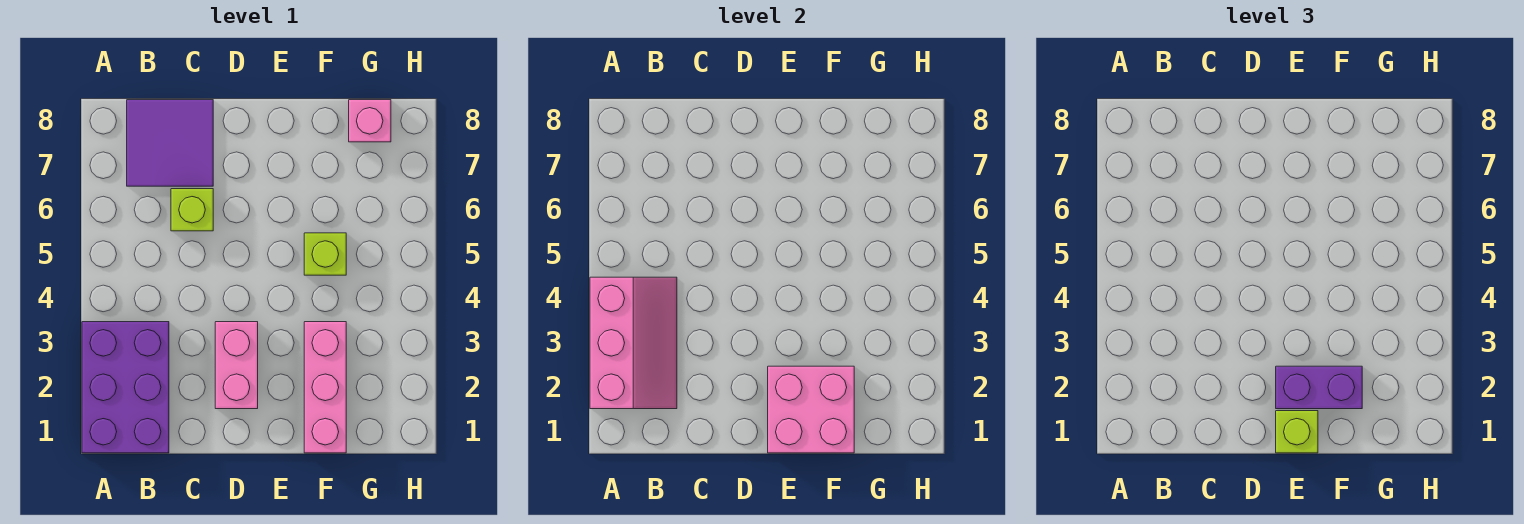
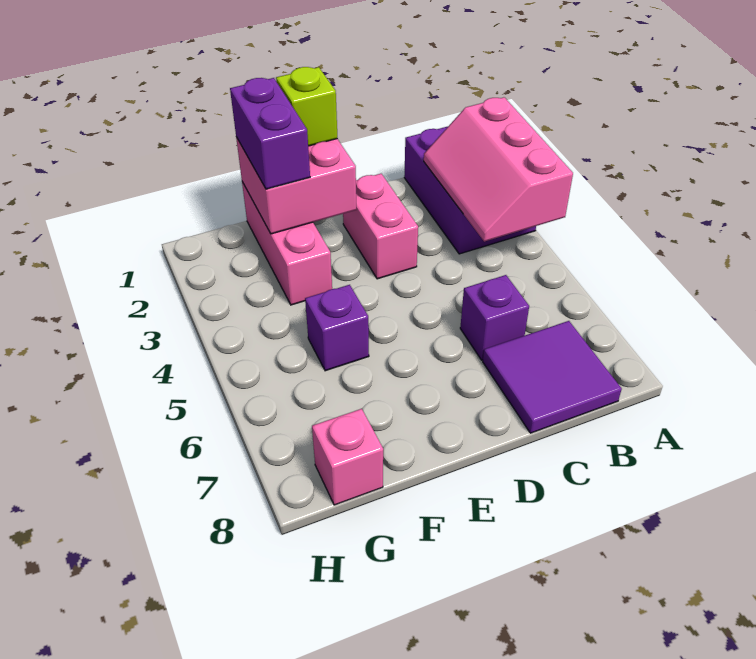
lime 1x1 brick [171,189,213,231] -> purple 1x1 brick [460,275,529,360]
purple 1x2 brick [1276,366,1362,409] -> purple 1x2 brick turned to [230,78,310,189]
lime 1x1 brick [304,233,346,275] -> purple 1x1 brick [305,285,369,371]

